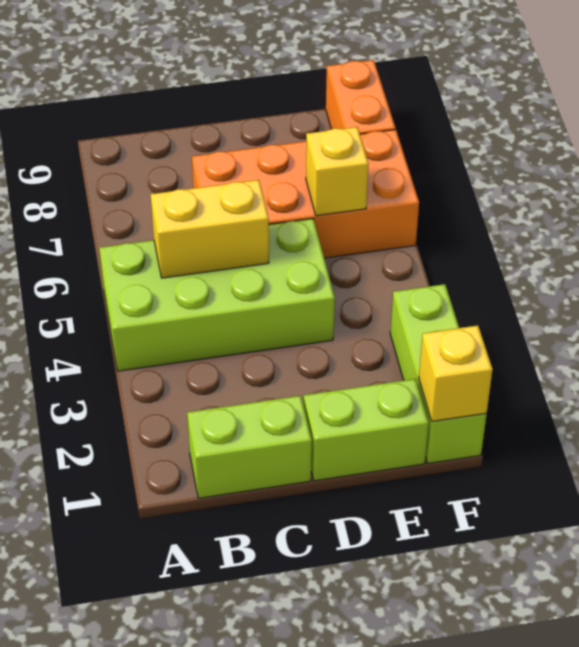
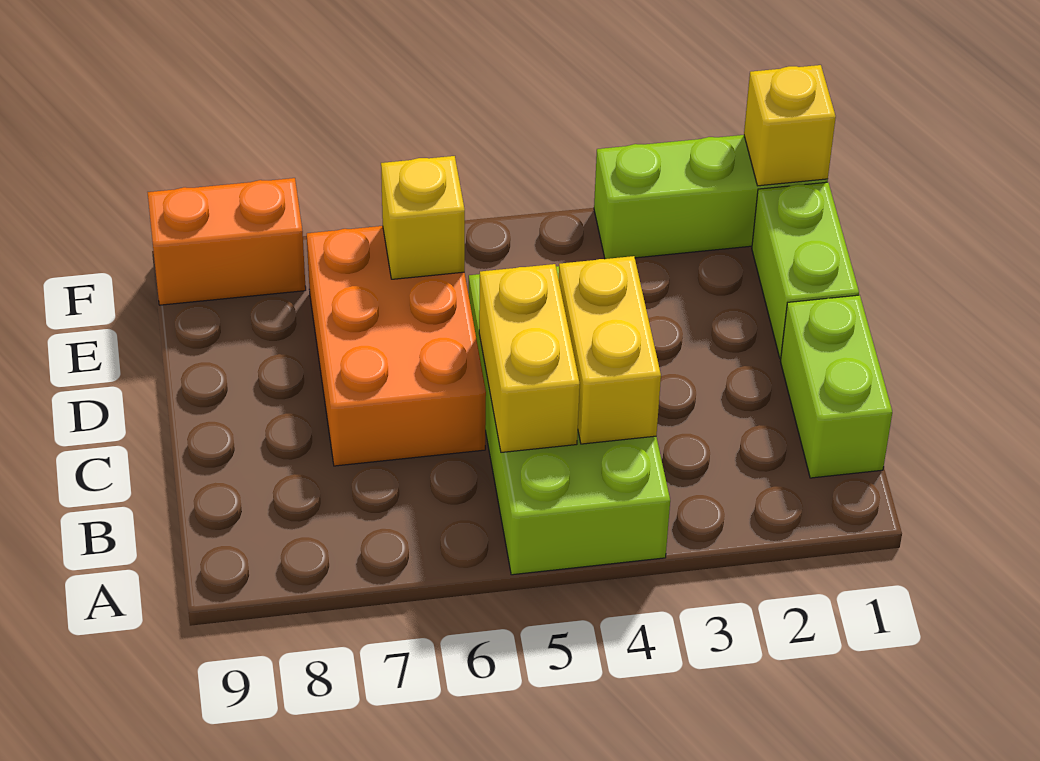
none -> yellow 1x2 brick [559,256,661,444]
orange 2x4 brick [192,130,419,258] -> orange 2x3 brick [307,226,486,466]

